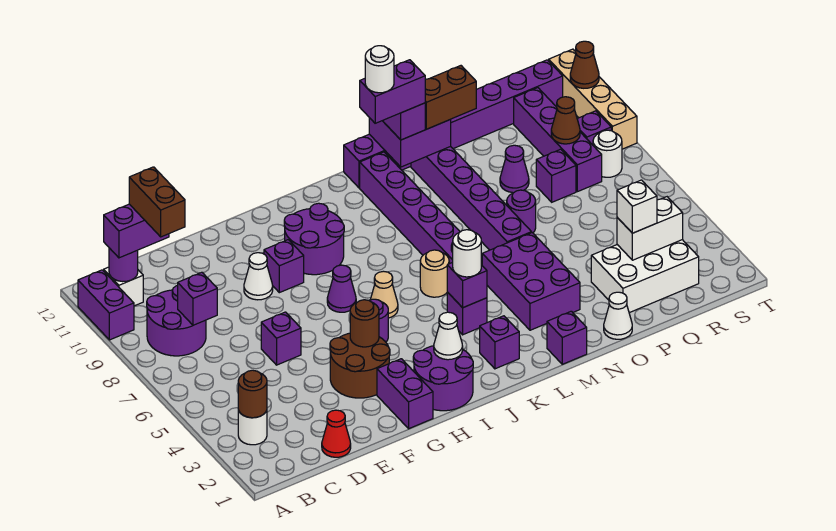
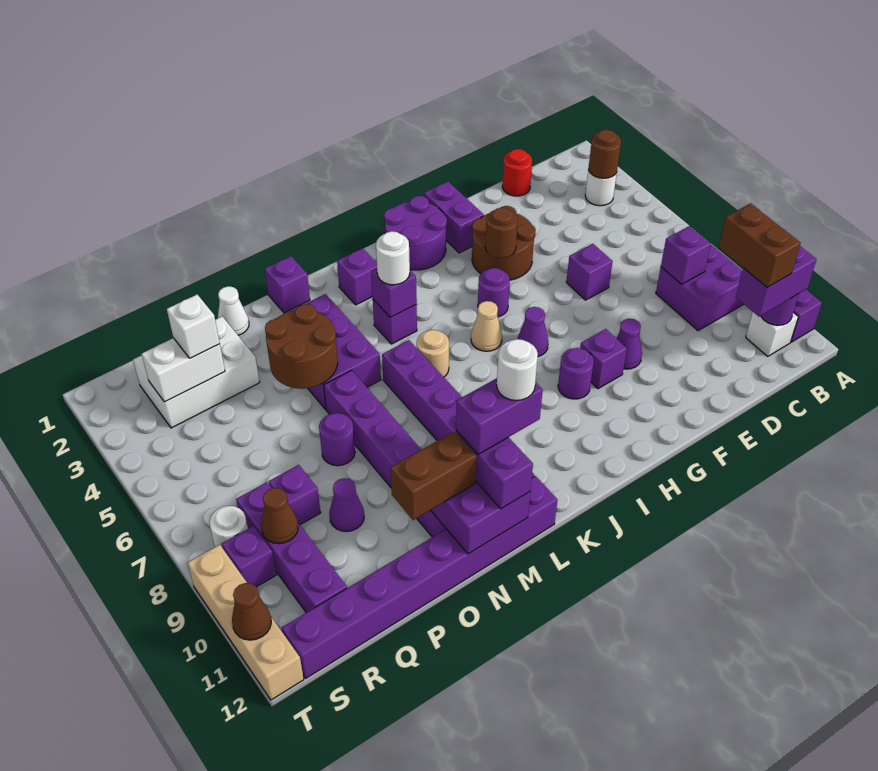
purple 2x2 round brick [147,285,206,356] -> purple 2x2 brick [656,245,744,331]
red 1x1 cone [322,410,351,457] -> red 1x1 round brick [502,149,532,196]
white 1x1 cone [244,253,273,300] -> purple 1x1 cone [616,319,642,369]
purple 2x2 round brick [284,203,344,275] -> purple 1x1 round brick [558,348,594,399]
white 1x1 cone [434,312,463,360] -> none
none -> brown 2x2 round brick [265,304,338,389]

